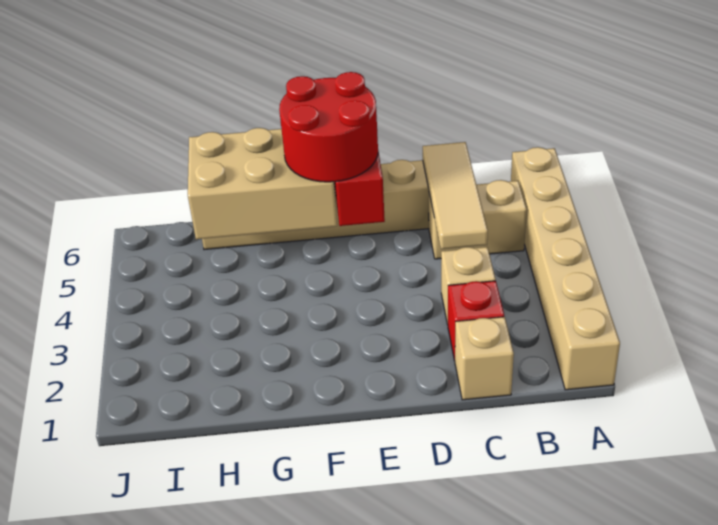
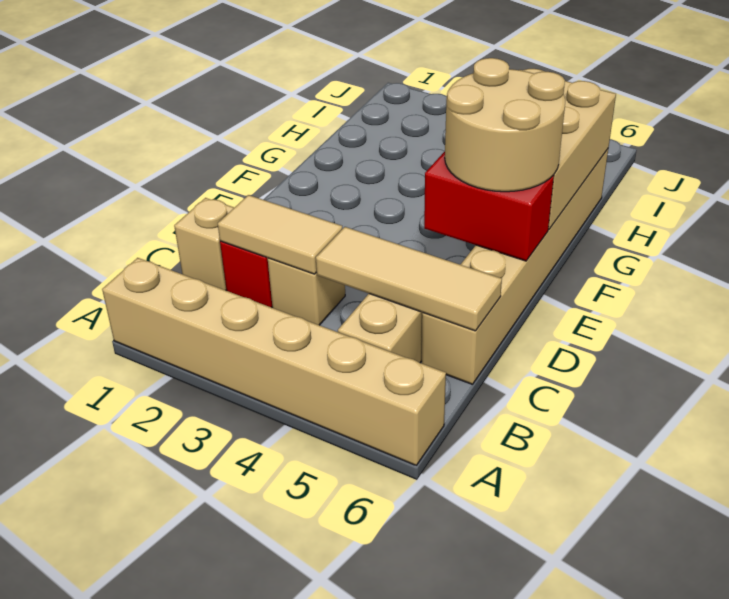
none -> tan 1x2 tile [218,195,342,274]
red 2x2 round brick [279,72,378,182] -> tan 2x2 round brick [445,58,565,192]

